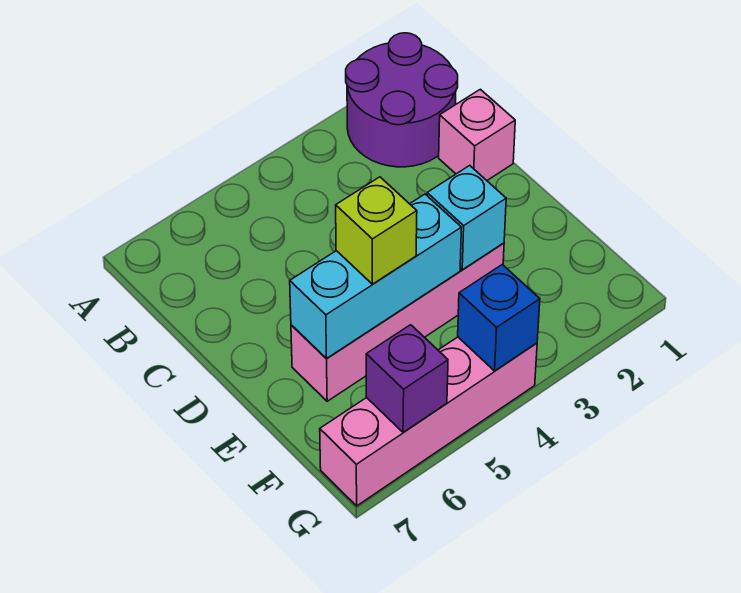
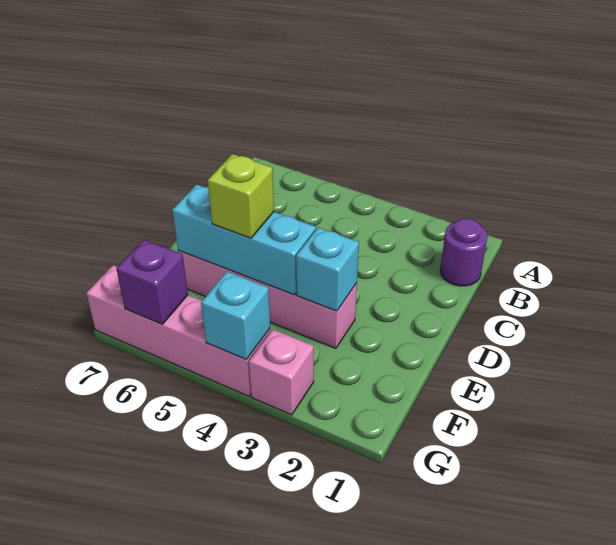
purple 2x2 round brick [346,33,458,167] -> purple 1x1 round brick [440,219,488,286]
pink 1x1 brick [439,89,515,180] -> pink 1x1 brick moved to [249,329,314,415]
blue 1x1 brick [458,265,540,371] -> cyan 1x1 brick [201,272,270,360]

